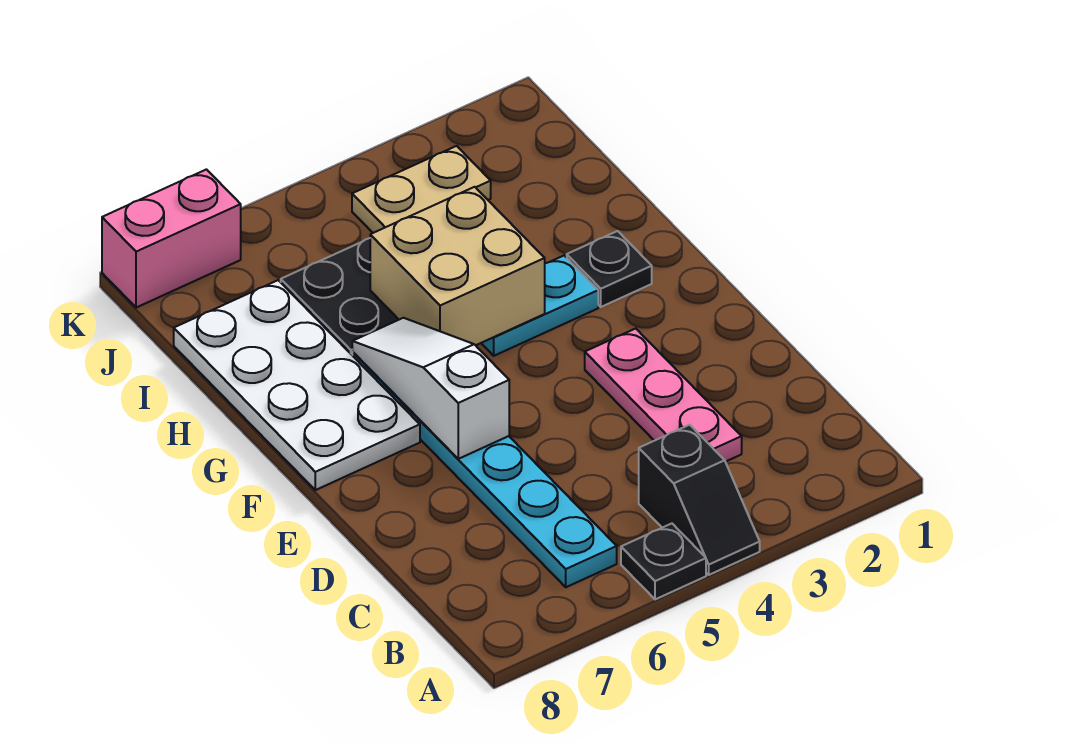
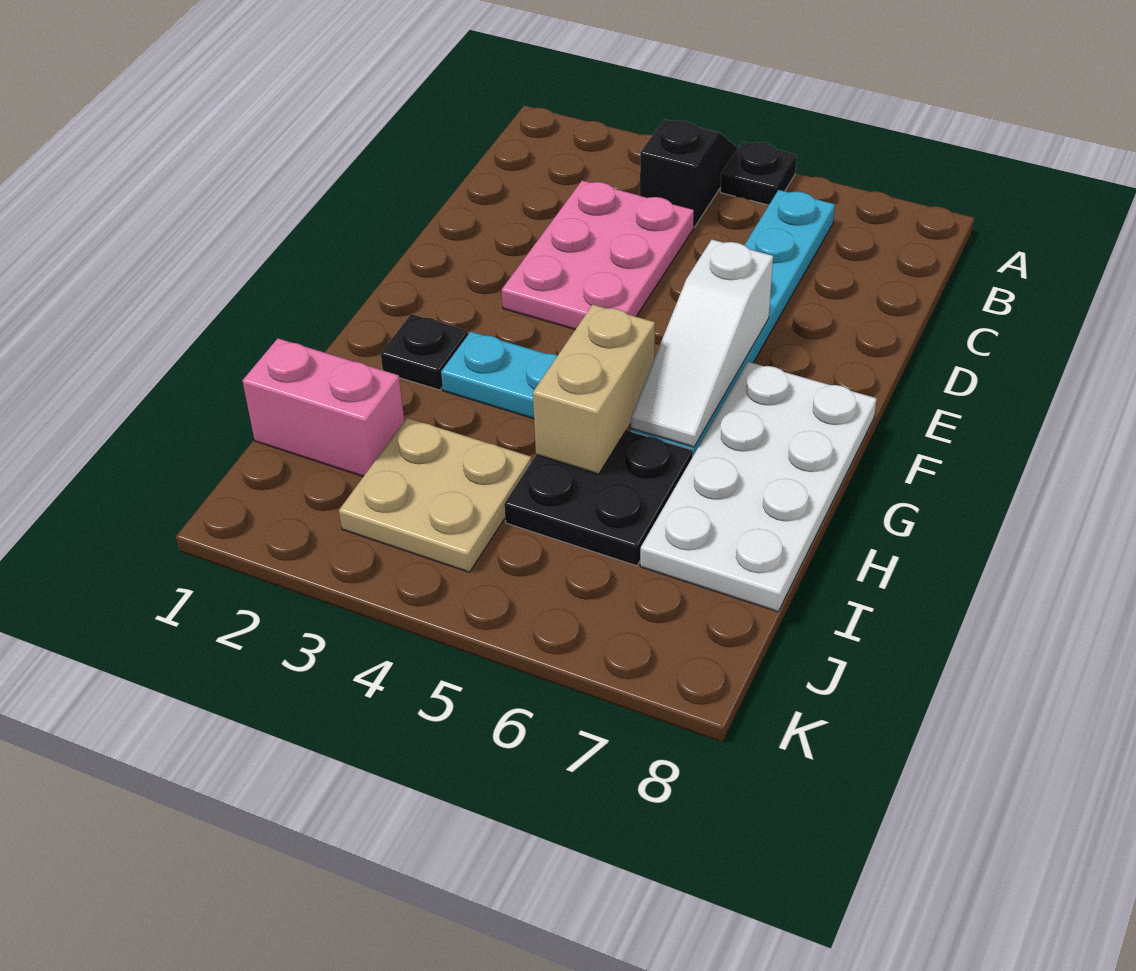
pink 1x3 plate [585,329,742,462] -> pink 2x3 plate [502,180,694,329]
tan 2x2 brick [370,187,545,345] -> tan 1x2 brick [533,305,655,474]
tan 1x2 plate [352,146,491,233] -> tan 2x2 plate [339,418,532,572]
pink 1x2 brick [102,169,241,308] -> pink 1x2 brick moved to [242,338,404,477]

